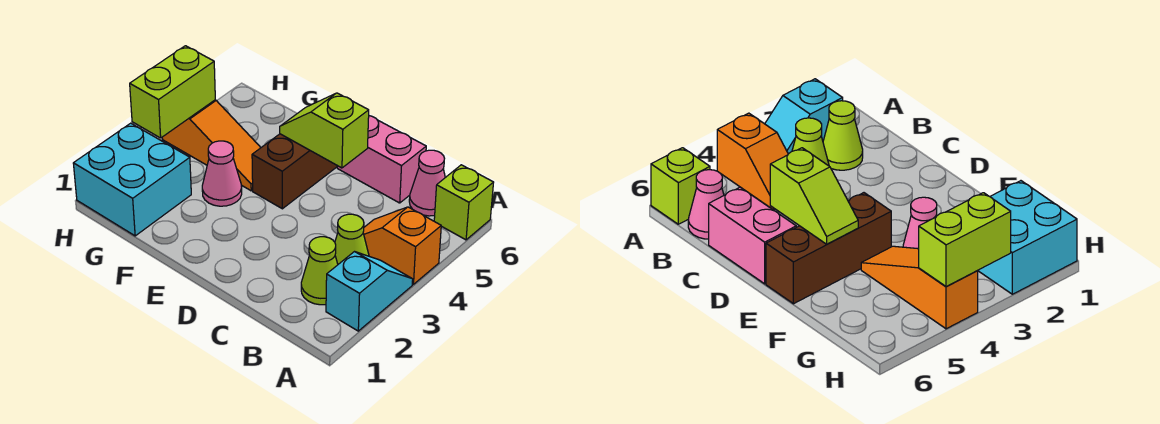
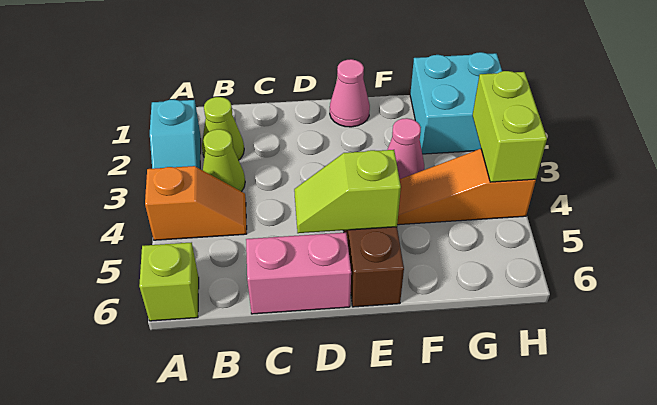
pink 1x1 cone [409,150,445,216] -> pink 1x1 cone moved to [330,59,370,127]
lime 1x2 slope [280,93,369,168] -> lime 1x2 slope turned to [294,150,401,233]

